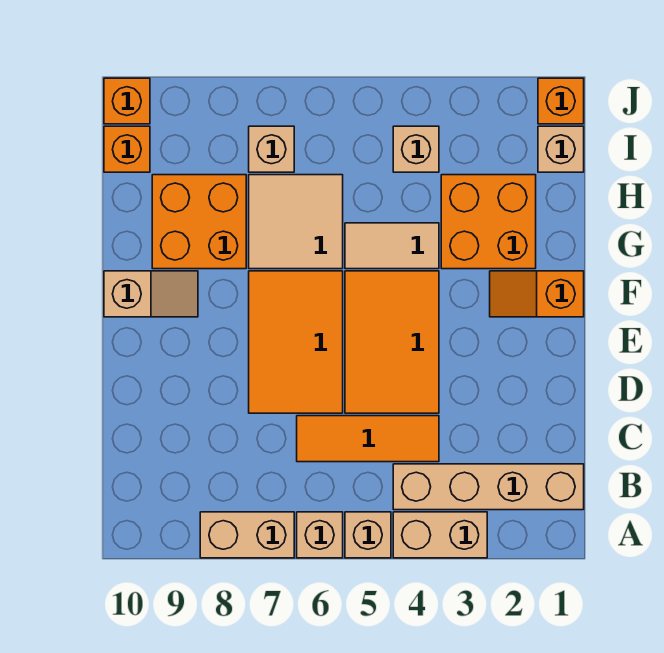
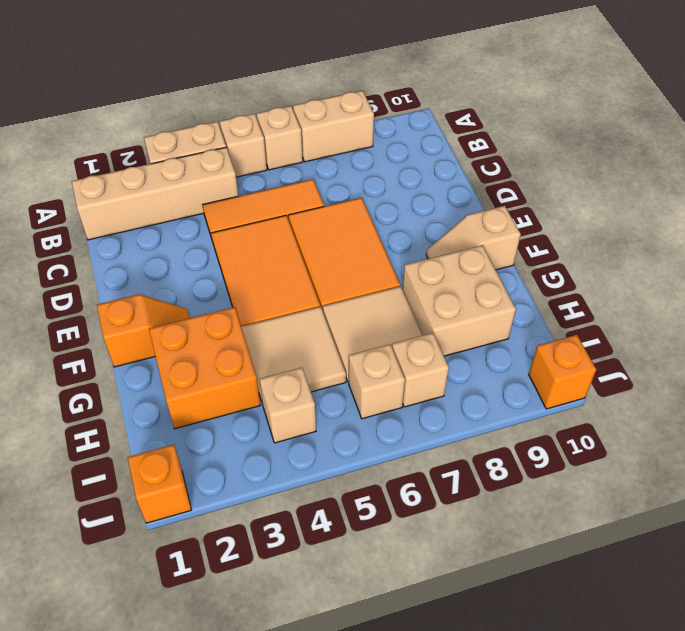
tan 1x2 tile [345,223,439,269] -> tan 2x2 tile [241,307,346,404]
orange 2x2 brick [152,175,246,269] -> tan 2x2 brick [403,245,516,356]
tan 1x1 brick [538,126,584,172] -> tan 1x1 brick moved to [349,344,405,419]
orange 1x1 brick [104,126,150,172] -> none

